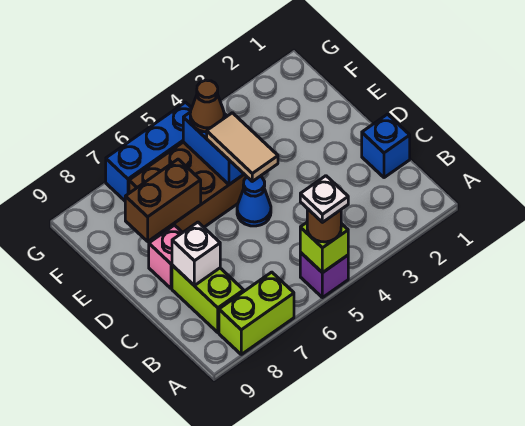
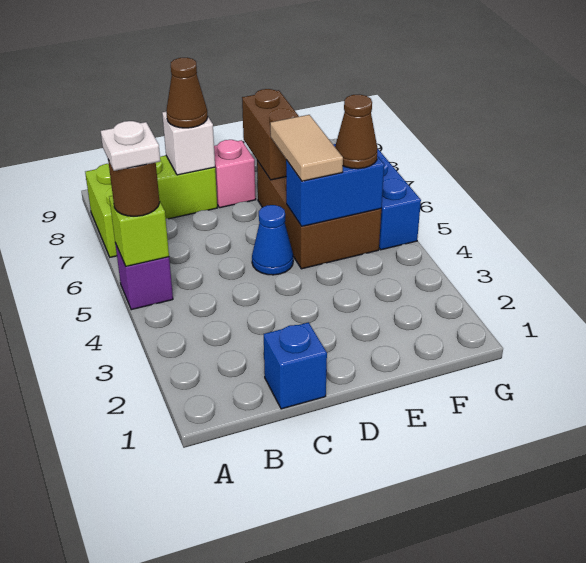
none -> brown 1x1 cone [166,58,208,128]
tan 1x2 tile [207,113,278,181] -> tan 1x2 tile turned to [270,115,343,181]

